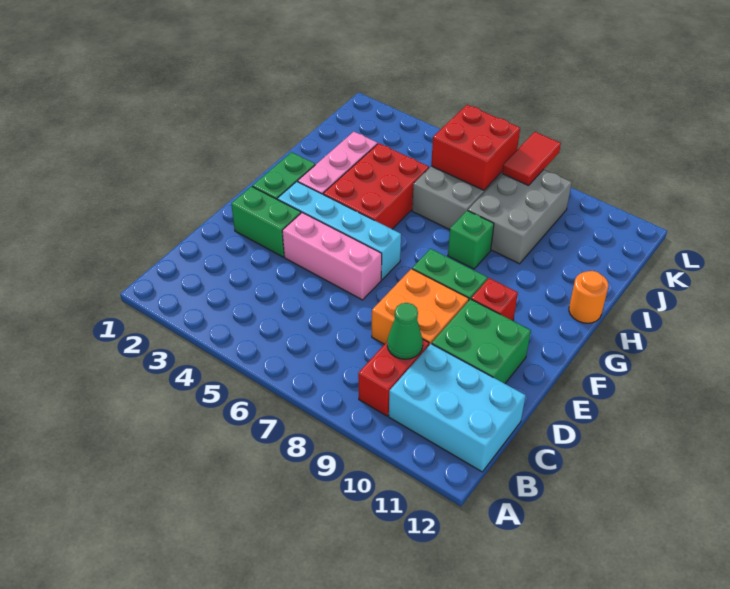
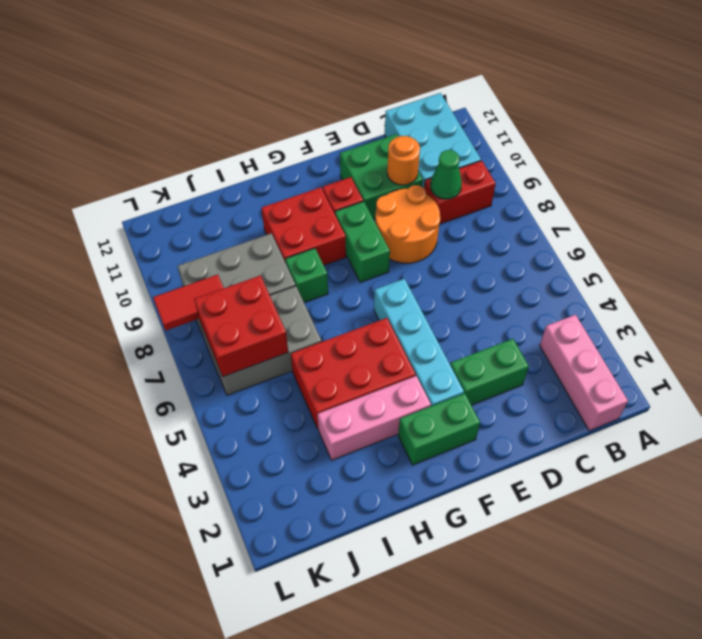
orange 2x2 brick [372,269,469,345] -> orange 2x2 round brick [375,185,440,263]
green 1x2 brick [231,186,301,257] -> green 1x2 brick turned to [450,339,529,405]
pink 1x3 brick [282,213,382,300] -> pink 1x3 brick moved to [540,315,628,431]
none -> red 2x2 brick [262,187,346,265]
orange 1x1 round brick [569,271,608,323] -> orange 1x1 round brick moved to [387,136,420,185]

